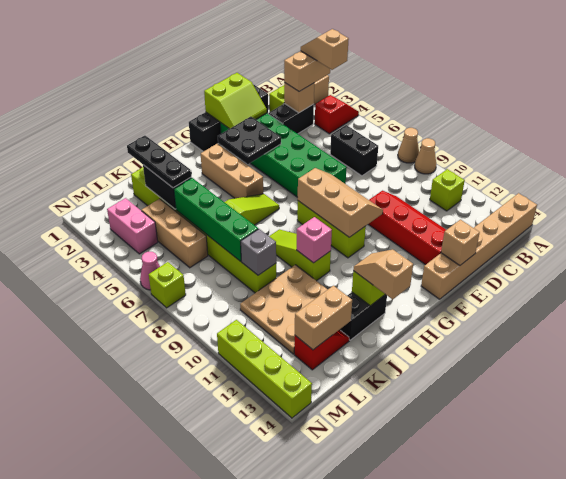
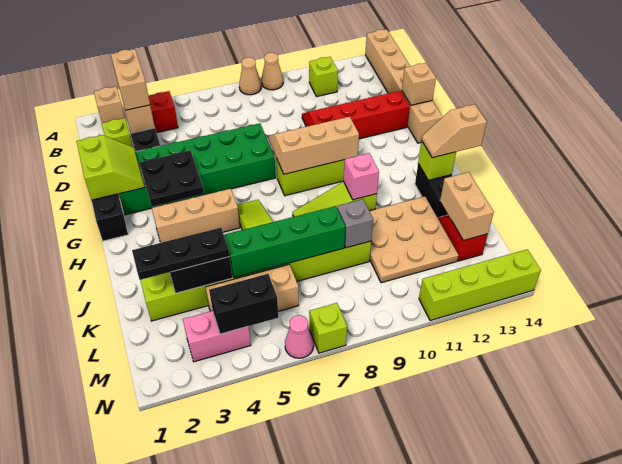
tan 1x2 slope [301,29,349,70] -> none
black 1x2 brick [330,125,378,176] -> black 1x2 brick moved to [209,274,278,334]

